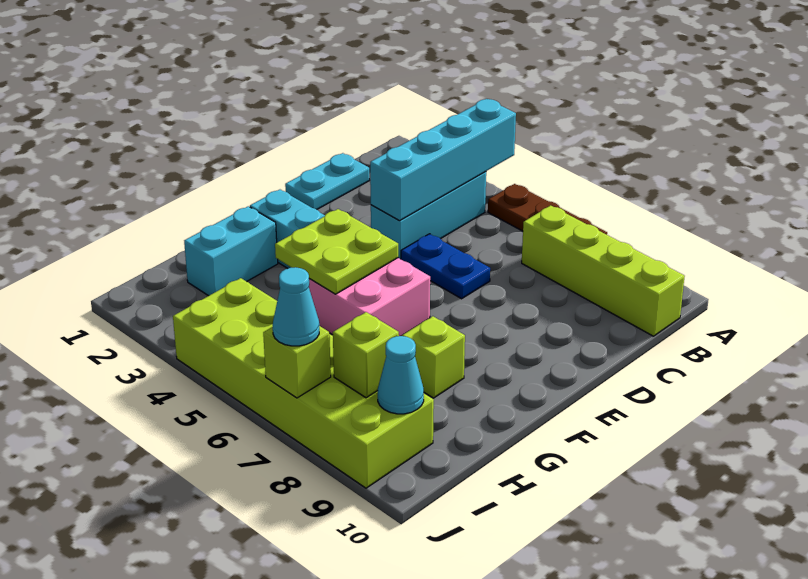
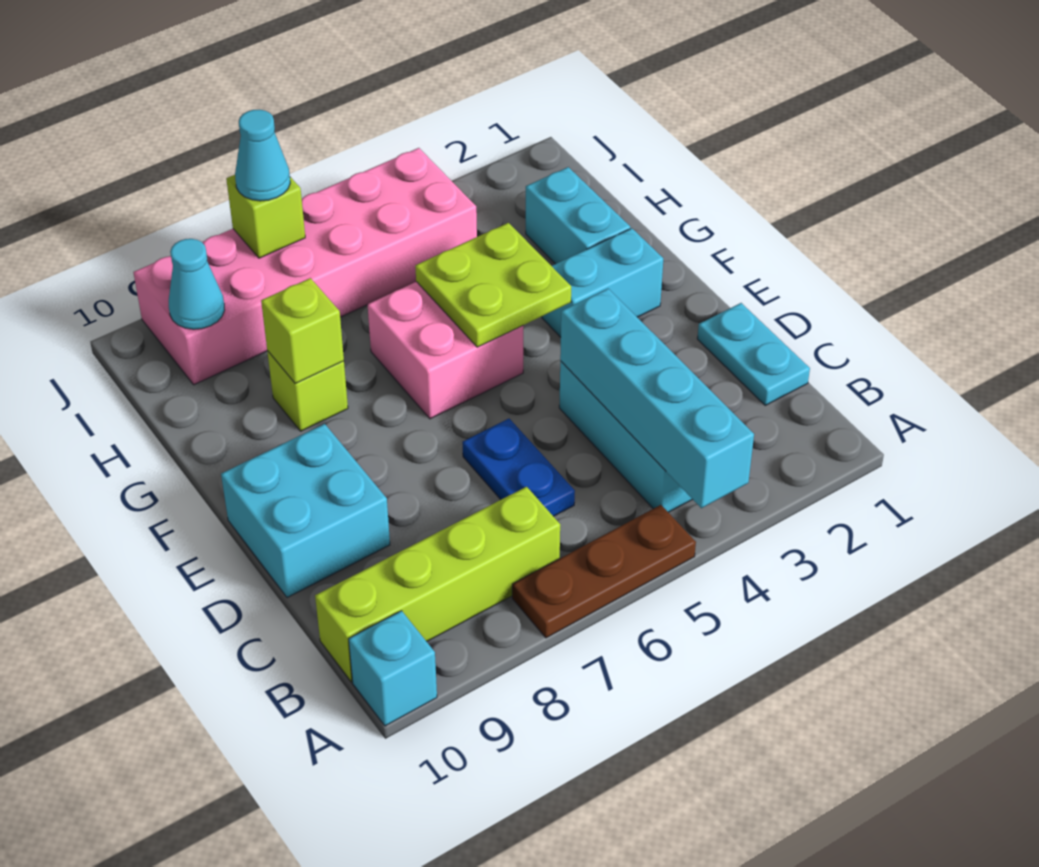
none -> cyan 1x1 brick [349,611,437,726]
blue 1x2 plate [401,234,490,299] -> blue 1x2 plate turned to [462,419,575,516]
none -> cyan 2x2 brick [221,424,390,598]
lime 2x6 brick [173,278,434,488] -> pink 2x6 brick [133,148,477,385]
lime 1x1 brick [333,312,399,398] -> lime 1x1 brick moved to [261,278,344,383]

